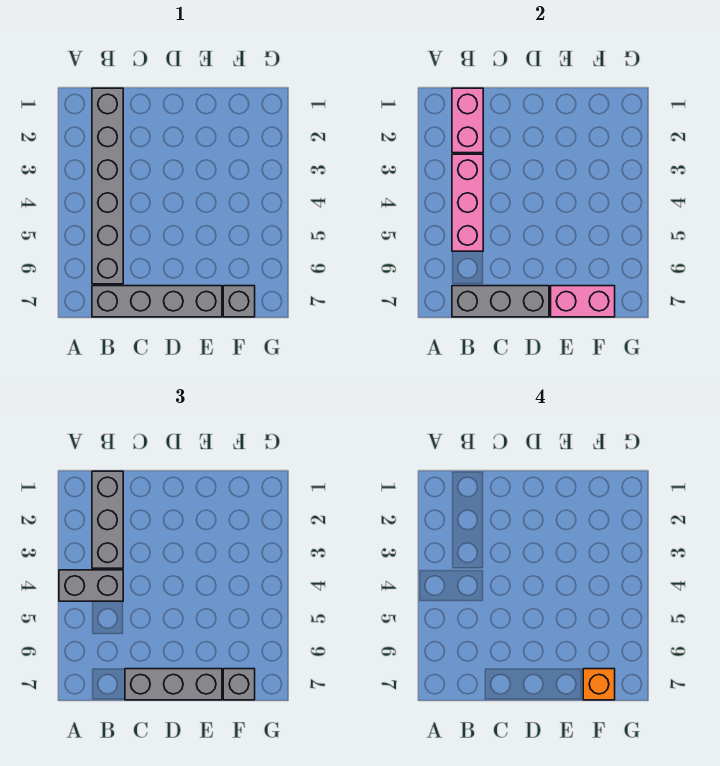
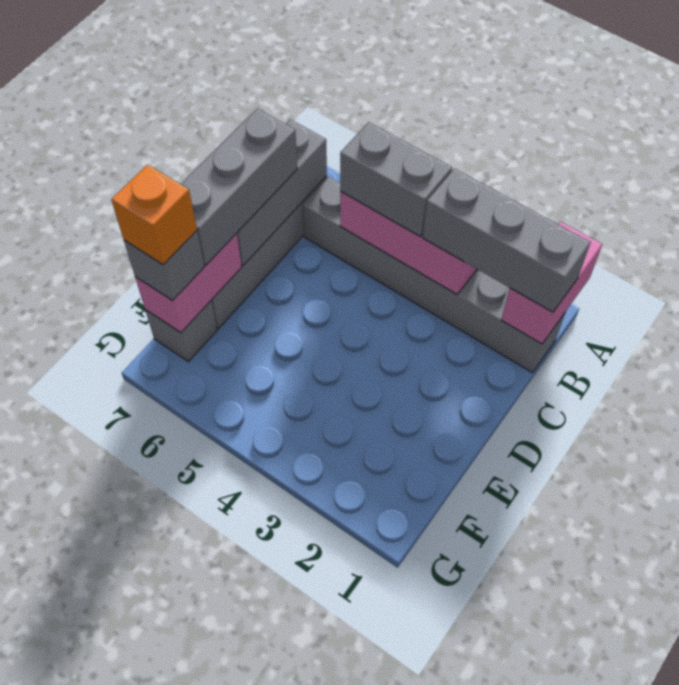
grey 1x2 brick [59,570,123,601] -> grey 1x2 brick turned to [340,122,452,237]
pink 1x2 brick [452,88,483,153] -> pink 1x2 brick turned to [501,222,602,344]

